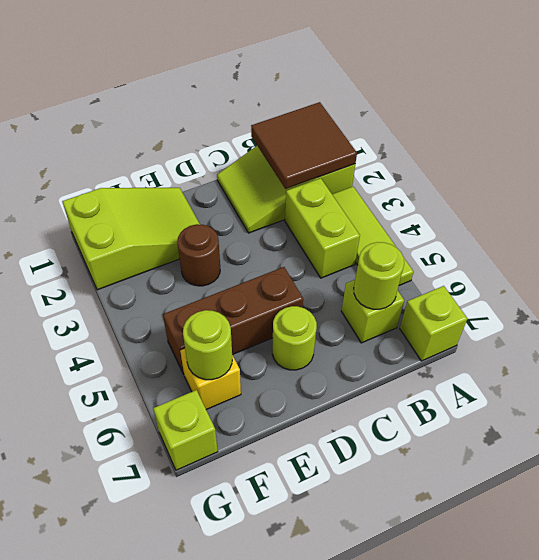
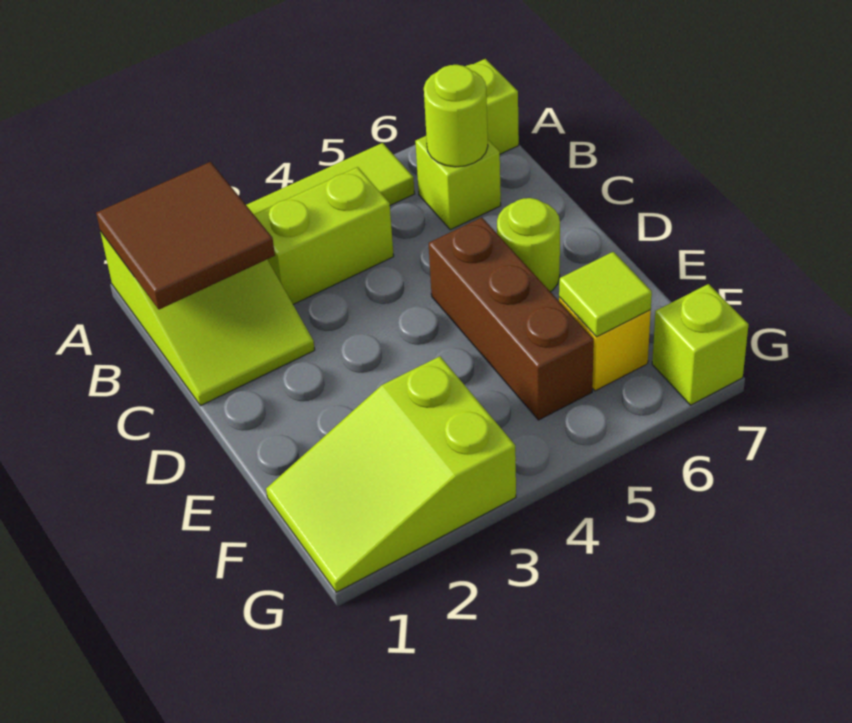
lime 2x3 slope [62,188,200,290] -> lime 2x3 slope turned to [266,356,516,592]
brown 1x1 round brick [177,224,220,286] -> none
lime 1x1 round brick [183,310,232,380] -> lime 1x1 tile [559,252,652,337]

